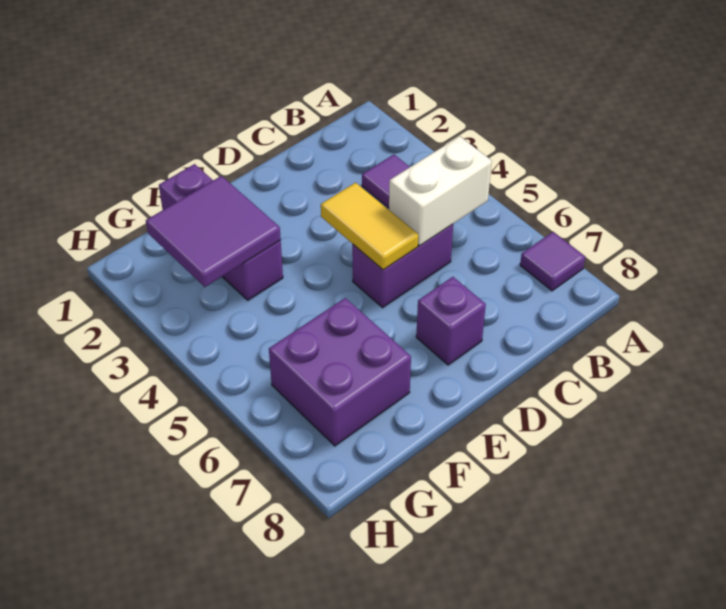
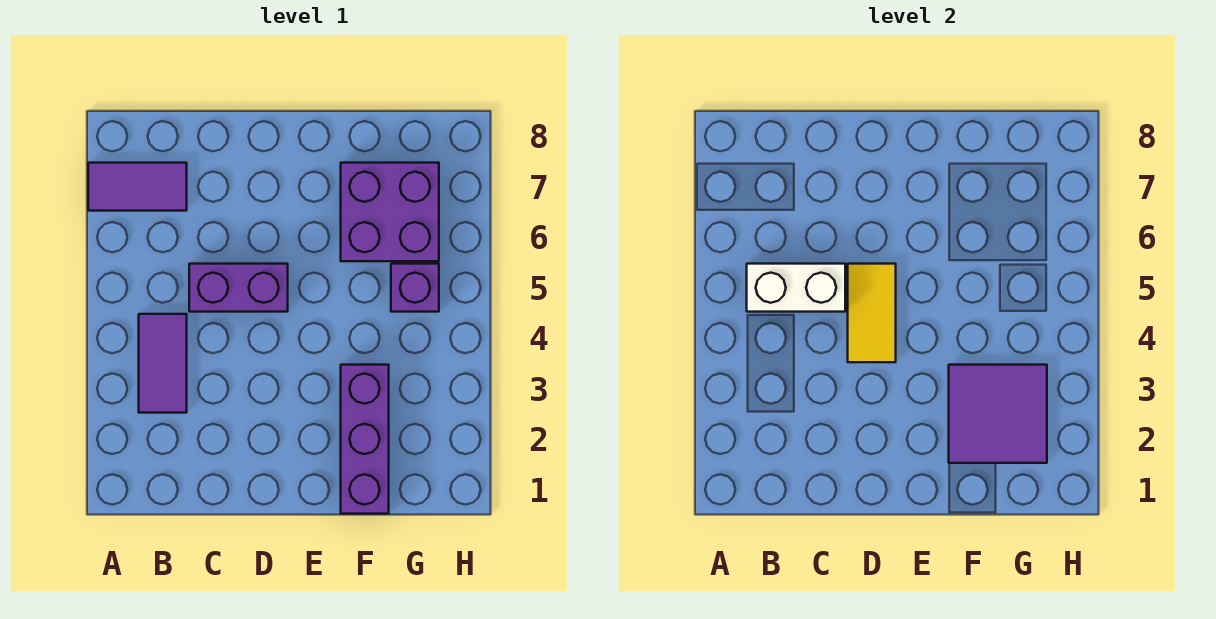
purple 1x1 tile [520,232,585,291] -> purple 1x2 tile [88,163,187,211]
purple 1x1 brick [416,277,486,365] -> purple 1x1 brick moved to [391,264,439,312]

